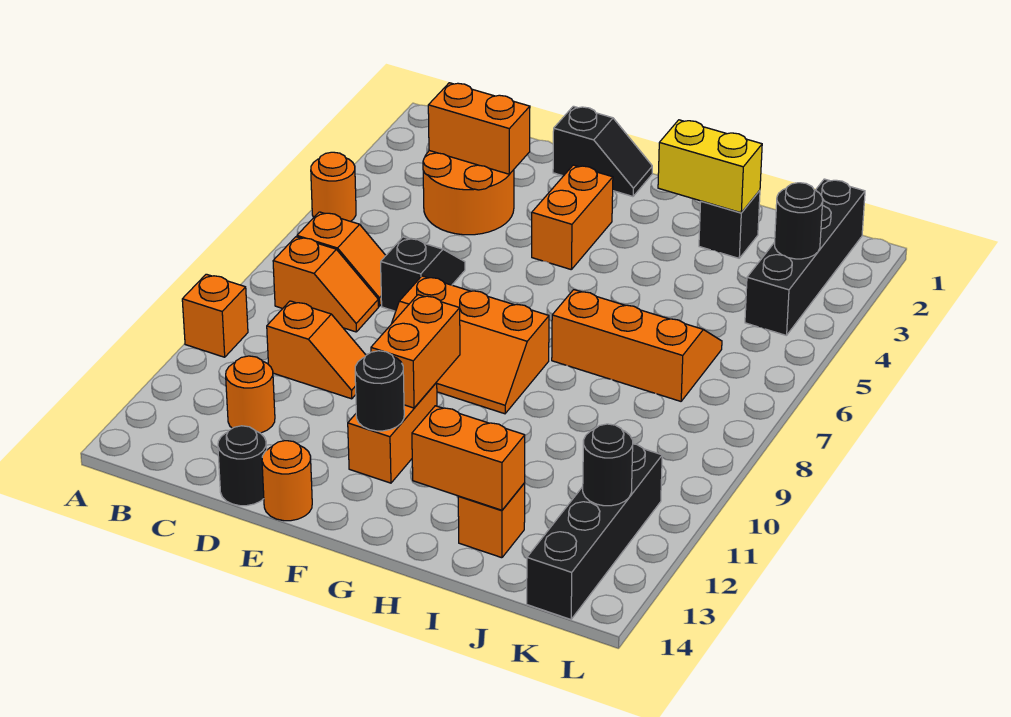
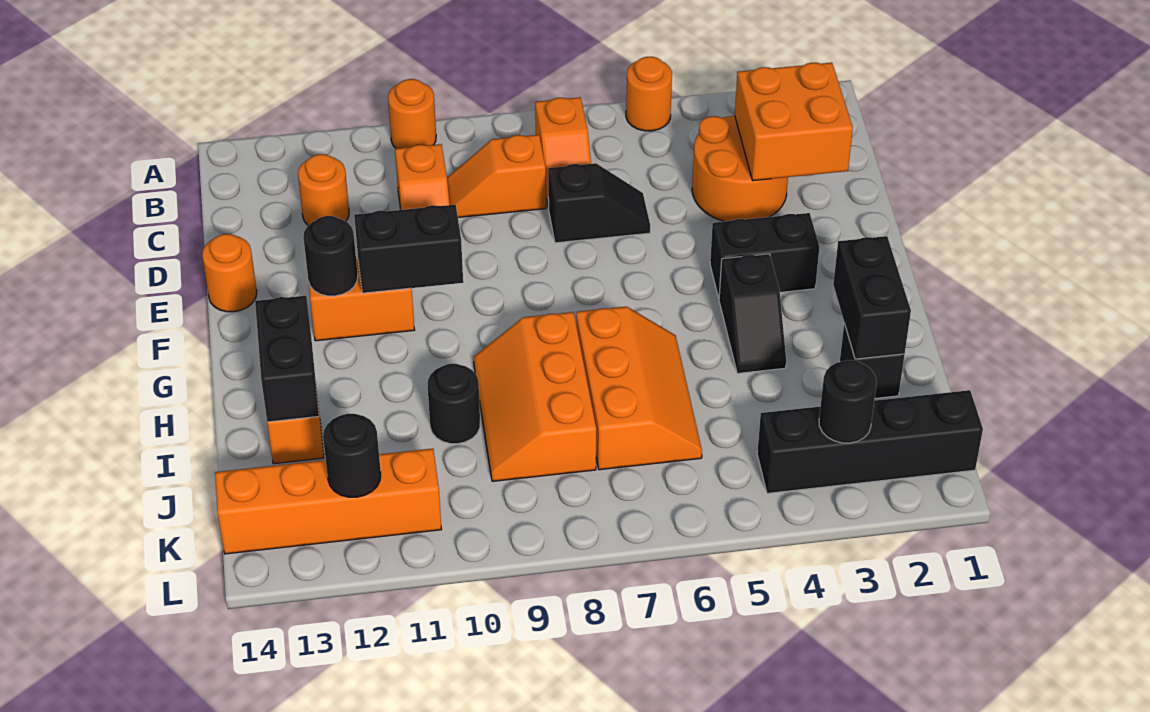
orange 1x1 brick [182,274,248,357] -> orange 1x1 round brick [388,79,436,148]
orange 1x2 slope [273,237,379,332] -> orange 1x2 slope turned to [447,135,546,217]
orange 1x2 brick [428,83,530,174] -> orange 2x2 brick [735,63,853,181]
black 1x1 round brick [218,426,267,506] -> black 1x1 round brick moved to [428,364,480,444]
black 1x2 slope [553,106,652,196] -> black 1x2 slope moved to [719,254,786,373]
orange 2x3 slope [392,276,549,414] -> orange 2x3 slope moved to [474,312,596,481]
orange 1x2 brick [532,165,613,269] -> black 1x2 brick [710,213,820,298]
orange 1x2 brick [371,295,460,408] -> black 1x2 brick [354,205,463,293]
yellow 1x2 brick [658,120,762,213] -> black 1x2 brick [833,236,911,359]
orange 1x2 brick [412,406,525,510] -> black 1x2 brick [255,296,319,422]
black 1x4 brick [527,444,662,619] -> orange 1x4 brick [215,449,441,554]

